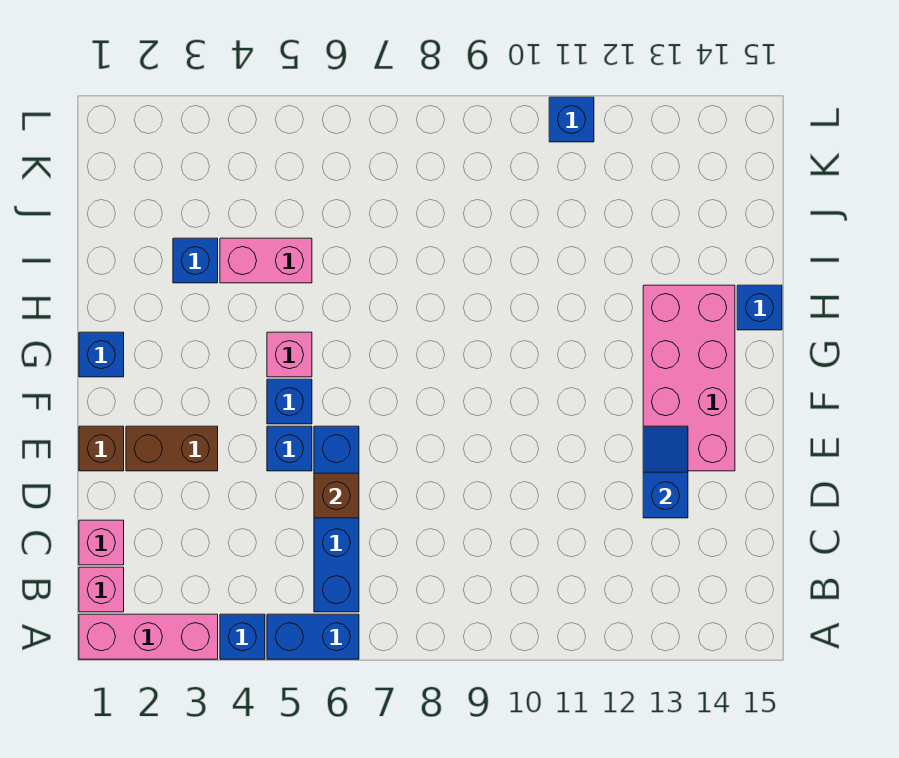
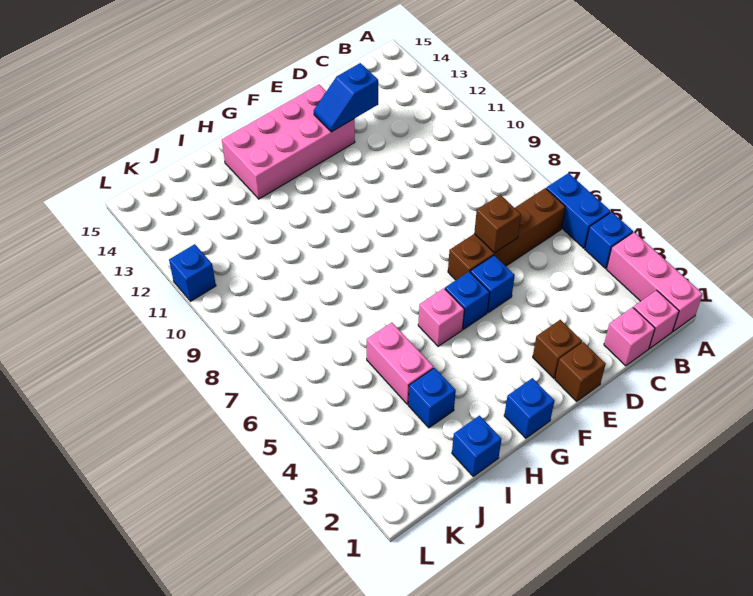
blue 1x4 brick [314,426,359,612] -> brown 1x4 brick [448,188,565,280]
brown 1x2 brick [126,426,218,471] -> brown 1x1 brick [533,320,582,378]
blue 1x1 brick [737,285,782,330] -> blue 1x1 brick moved to [452,416,501,476]

